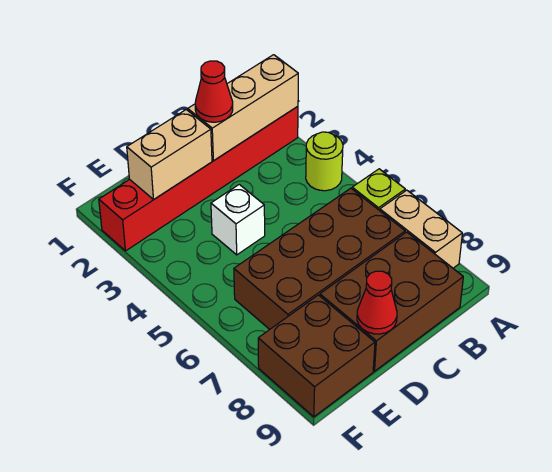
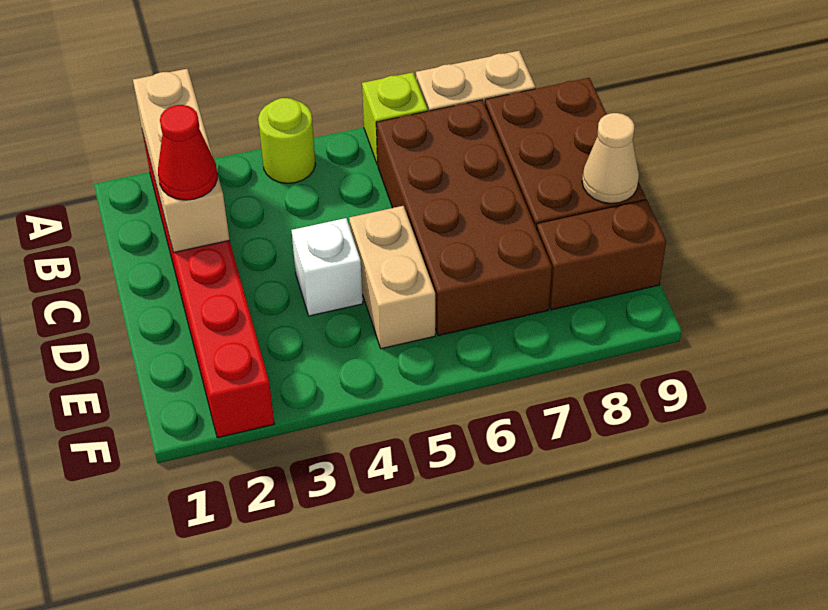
tan 1x2 brick [127,110,212,199] -> tan 1x2 brick moved to [349,206,435,349]
red 1x1 cone [357,271,397,334] -> tan 1x1 cone [582,113,639,204]
brown 2x2 brick [258,295,375,417] -> brown 1x2 brick [537,200,666,310]

